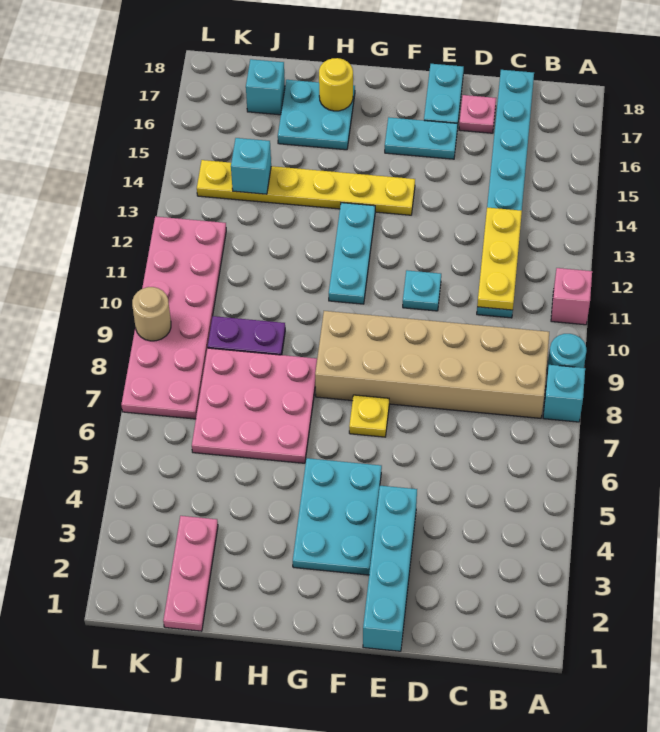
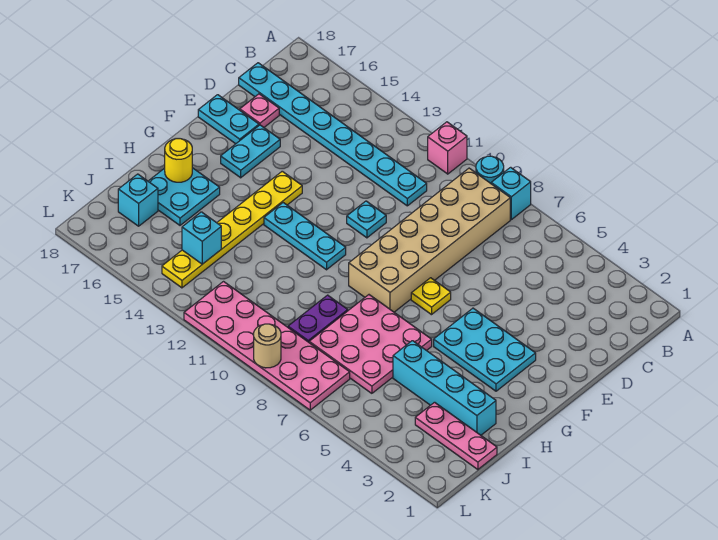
yellow 1x3 plate [477,208,522,310] -> none
cyan 1x4 brick [363,486,417,651] -> cyan 1x4 brick moved to [393,341,496,435]

